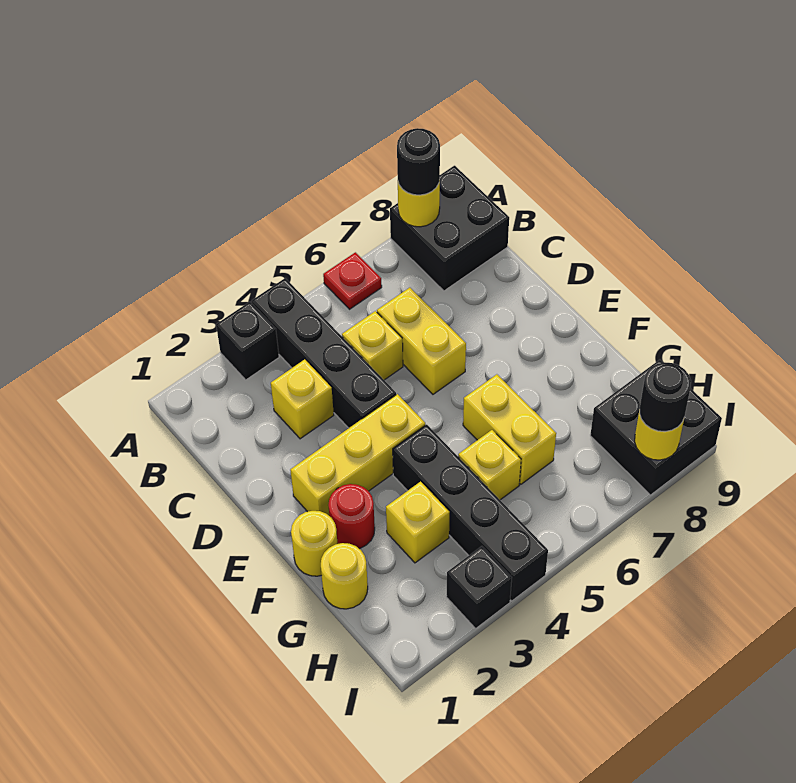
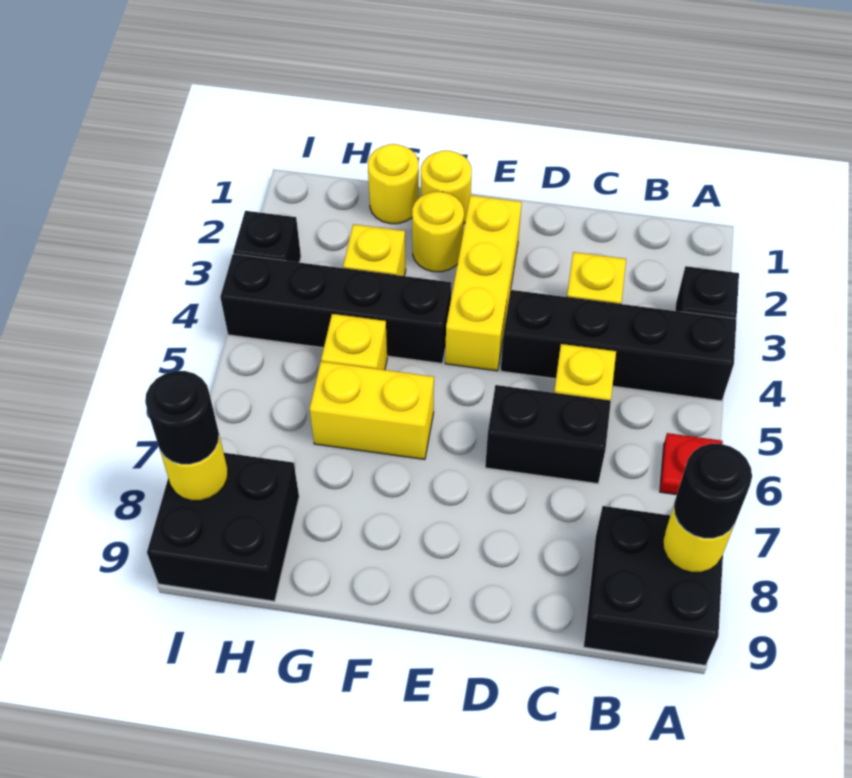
yellow 1x2 brick [377,288,466,394] -> black 1x2 brick [485,385,611,484]
red 1x1 round brick [328,484,375,548] -> yellow 1x1 round brick [412,192,464,272]

